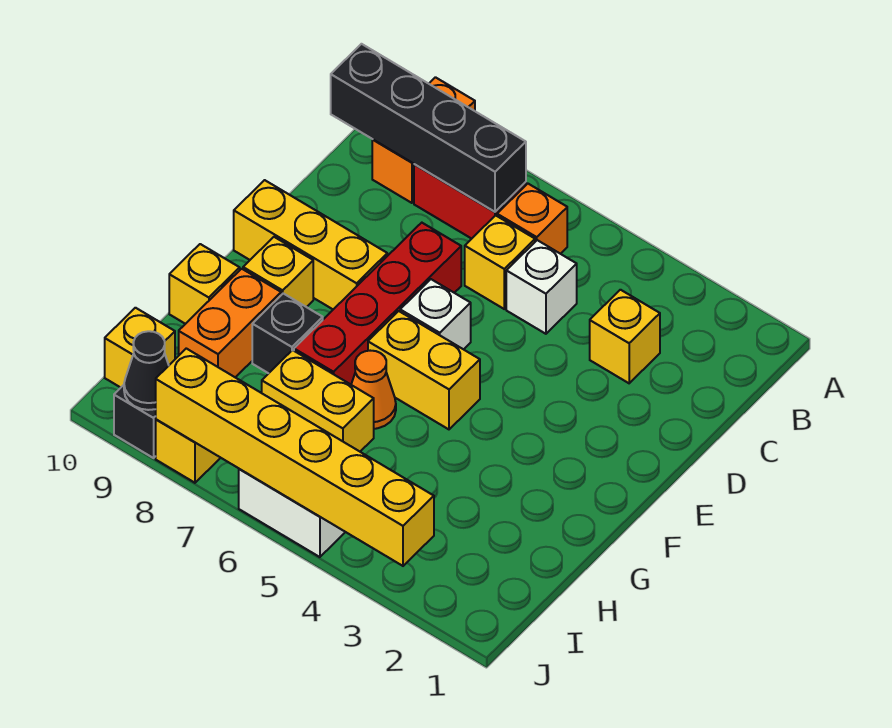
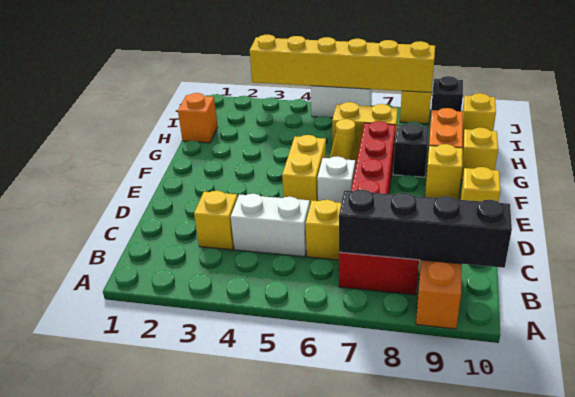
orange 1x1 brick [497,184,567,254] -> orange 1x1 brick moved to [178,93,218,143]
white 1x1 brick [506,240,577,334] -> white 1x2 brick [231,194,310,257]
yellow 1x3 brick [234,180,387,309] -> yellow 1x1 brick [460,167,500,202]
yellow 1x2 brick [368,311,480,429] -> yellow 1x2 brick turned to [282,135,326,204]
orange 1x1 cone [351,351,396,429] -> yellow 1x1 cone [330,119,359,168]
black 1x1 cone [124,331,169,410] -> none

